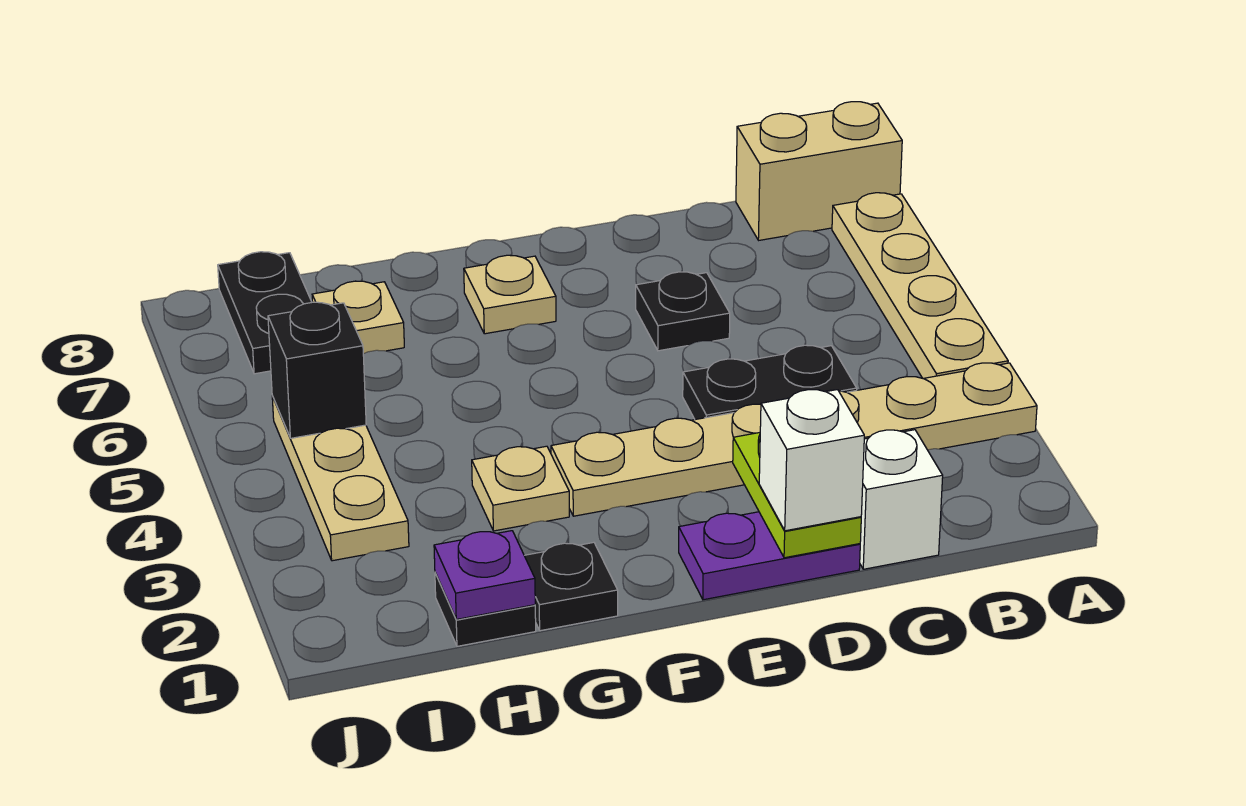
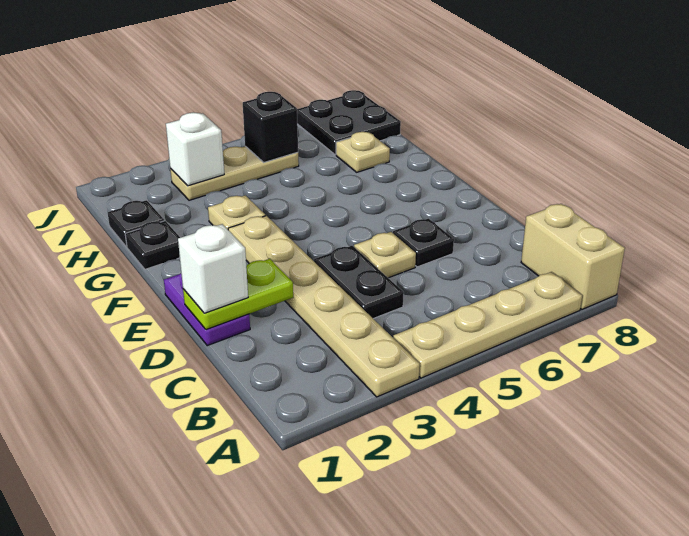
white 1x1 brick [860,430,943,569] -> white 1x1 brick moved to [166,112,224,186]
tan 1x1 plate [464,255,556,334] -> tan 1x1 plate moved to [354,232,416,278]
purple 1x1 plate [434,531,535,619] -> none
black 1x2 plate [218,252,312,374] -> black 2x2 plate [297,90,401,155]

